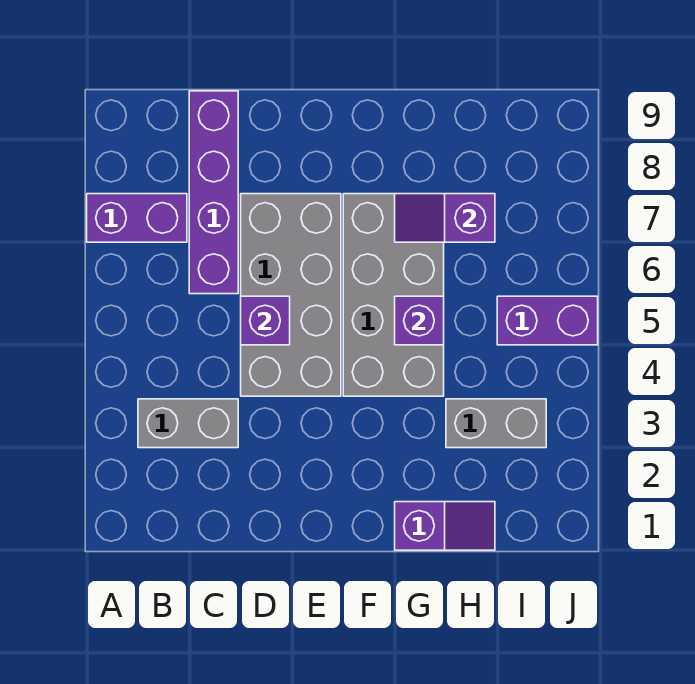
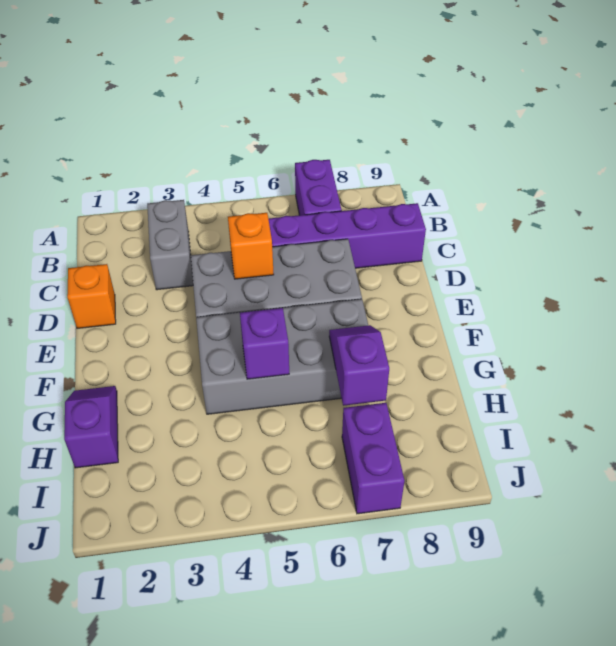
none -> orange 1x1 brick [67,264,116,328]
purple 1x1 brick [241,296,290,345] -> orange 1x1 brick [228,213,274,279]
purple 1x2 slope [395,502,495,550] -> purple 1x2 slope turned to [64,386,118,468]
grey 1x2 brick [446,399,546,448] -> none
purple 1x2 brick [497,296,598,345] -> purple 1x2 brick moved to [342,403,404,514]

